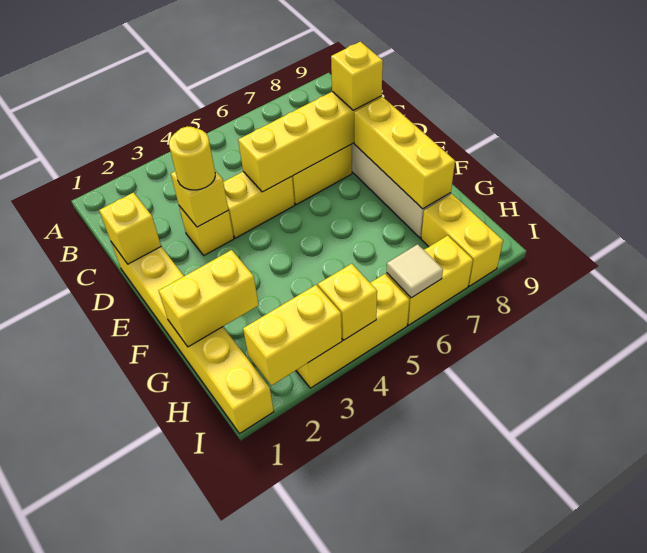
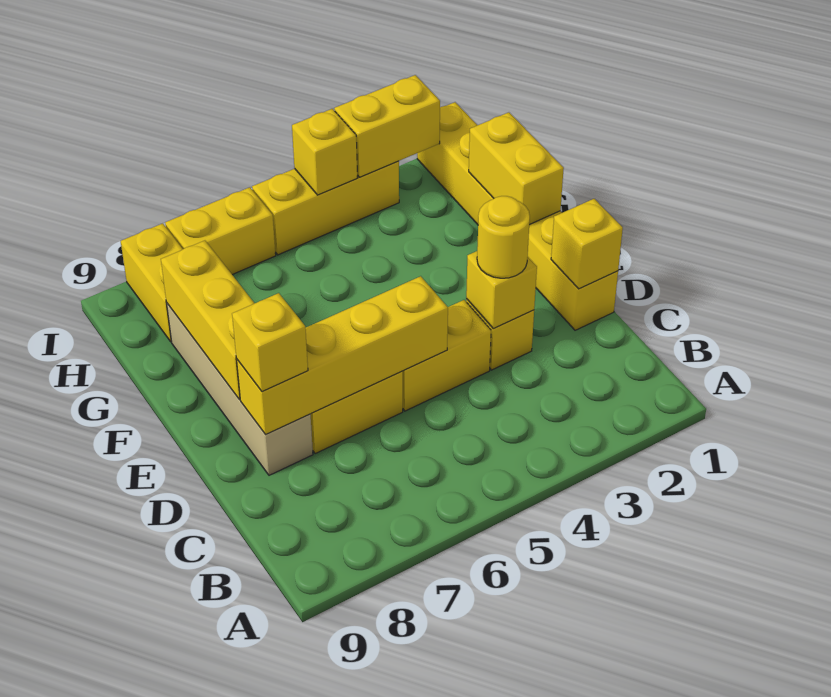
yellow 1x2 brick [159,250,259,347] -> yellow 1x2 brick turned to [469,112,564,225]
tan 1x1 tile [387,244,443,298] -> none

